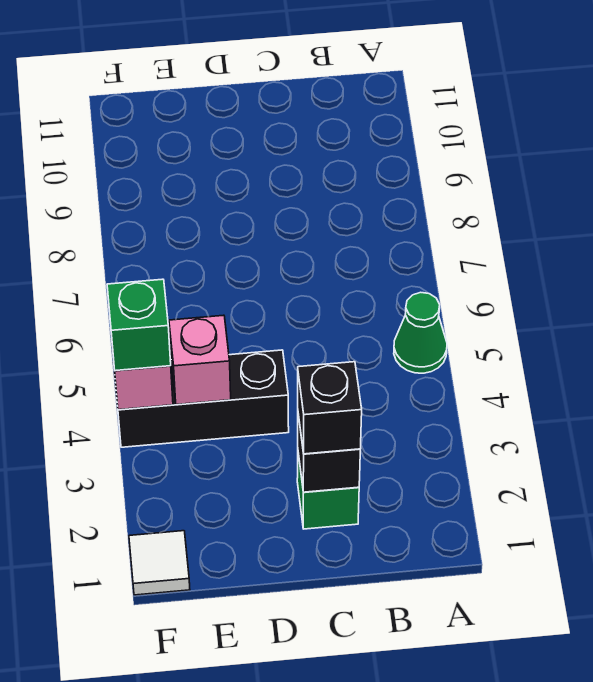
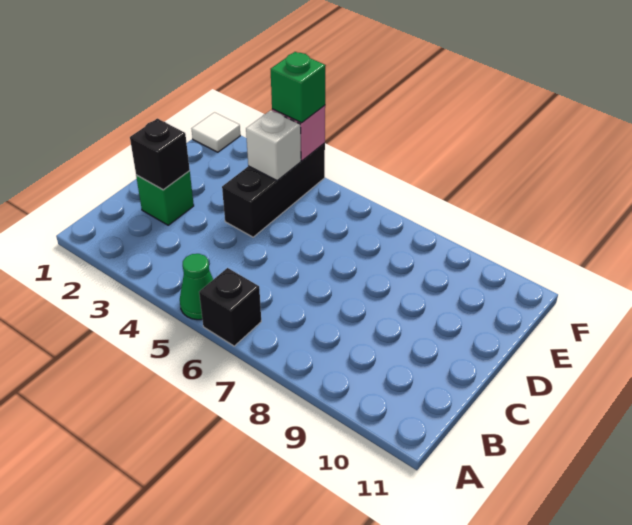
black 1x1 brick [298,362,362,454] -> black 1x1 brick moved to [199,268,261,346]
pink 1x1 brick [169,315,231,405] -> white 1x1 brick [246,110,301,181]

